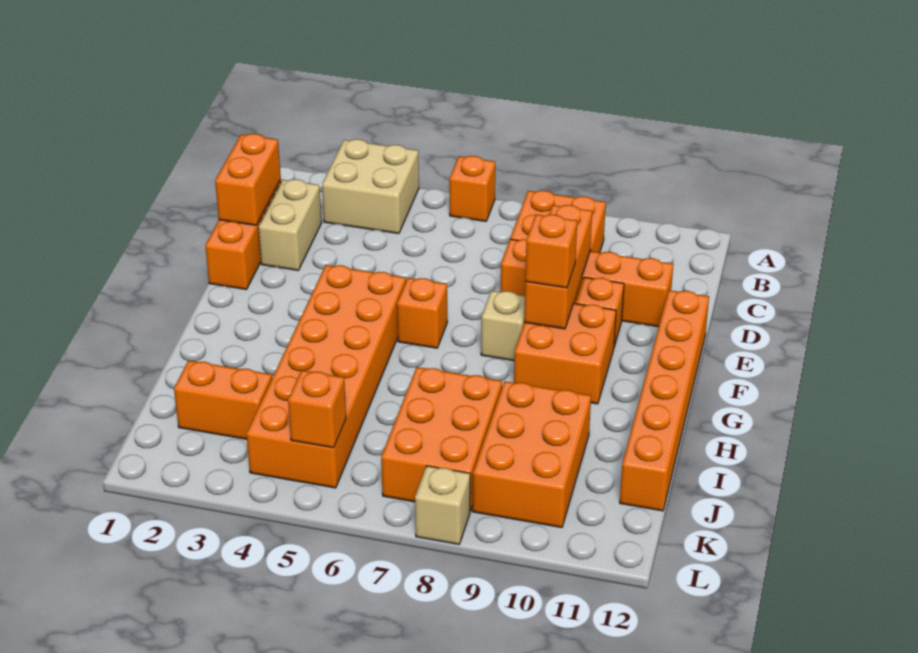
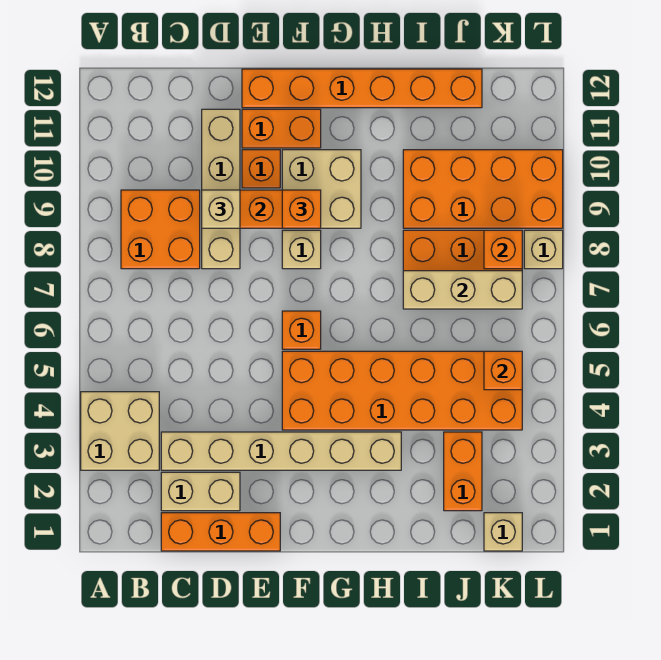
orange 1x1 brick [449,156,495,221] -> orange 1x1 brick moved to [484,230,522,269]
orange 1x2 brick [215,134,281,225] -> orange 1x2 brick moved to [242,109,321,148]
none -> tan 1x6 brick [161,432,401,470]
orange 1x4 brick [501,239,673,327] -> tan 1x4 brick [202,109,240,269]
none -> tan 1x1 brick [202,190,240,228]
orange 2x2 brick [514,303,616,404] -> tan 2x2 brick [282,150,361,228]
none -> tan 1x3 brick [403,271,522,309]
orange 2x3 brick [473,381,591,528] -> orange 2x4 brick [403,150,563,228]
none -> tan 1x1 brick [484,513,522,551]

